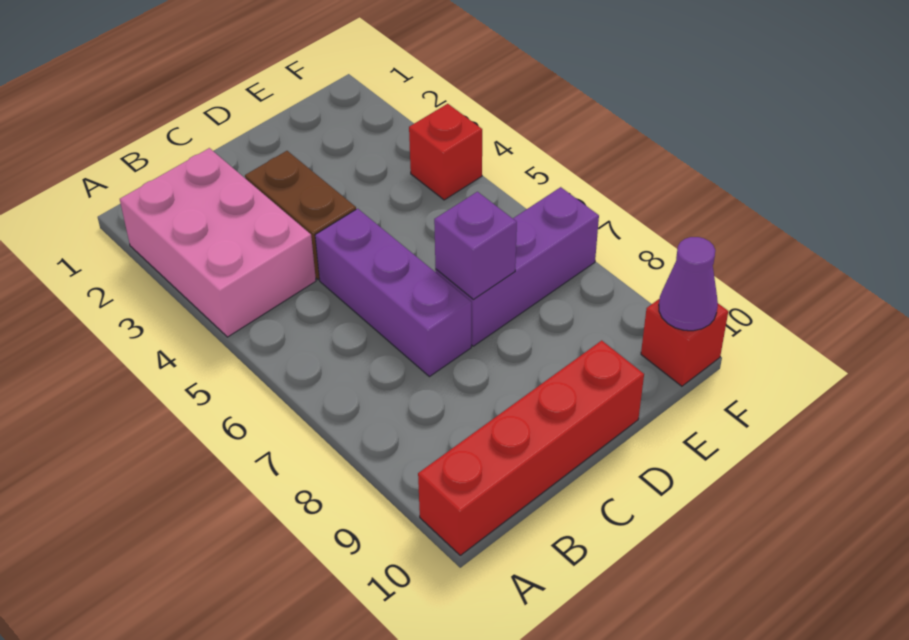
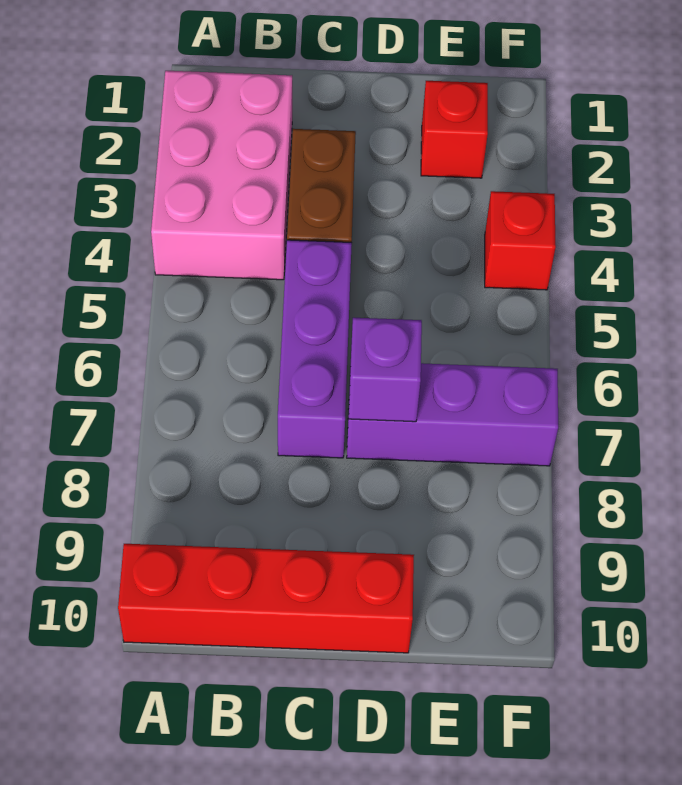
red 1x1 brick [641,299,728,386] -> red 1x1 brick moved to [421,81,488,178]
purple 1x1 cone [659,237,718,331] -> none

